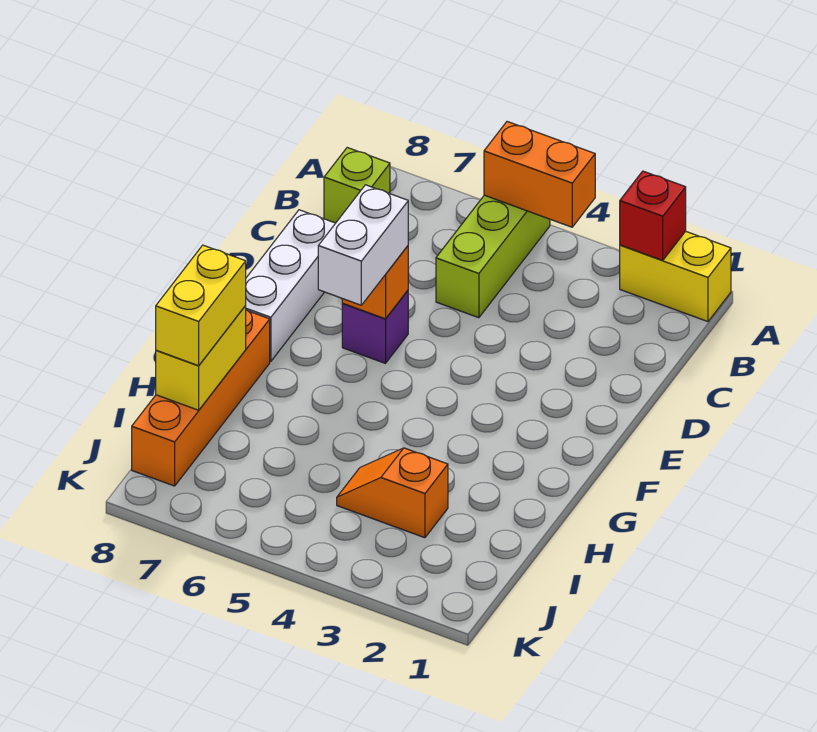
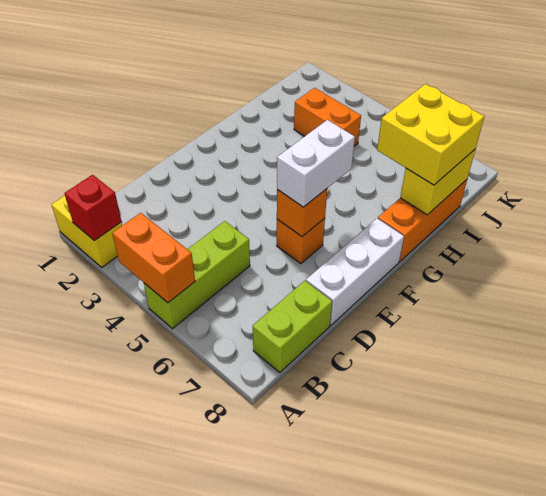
lime 1x1 brick [324,148,390,223] -> lime 1x2 brick [253,281,332,373]
purple 1x1 brick [342,291,408,363] -> orange 1x1 brick [277,218,325,264]
orange 1x4 brick [132,310,270,486] -> orange 1x3 brick [378,180,467,262]
yellow 1x2 brick [156,245,246,366] -> yellow 2x2 brick [377,84,484,185]
orange 1x2 slope [337,448,448,538] -> orange 1x2 brick [294,88,361,146]

